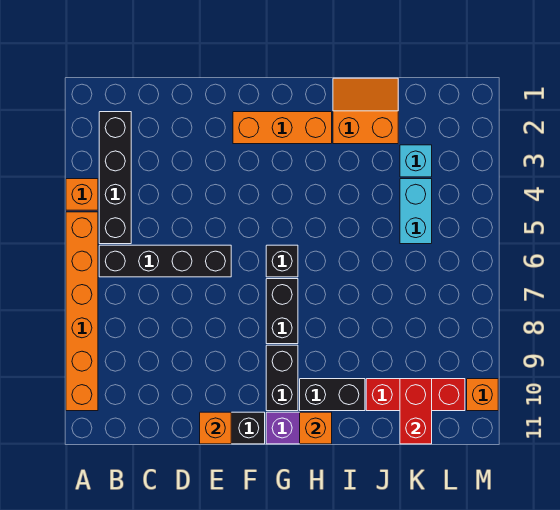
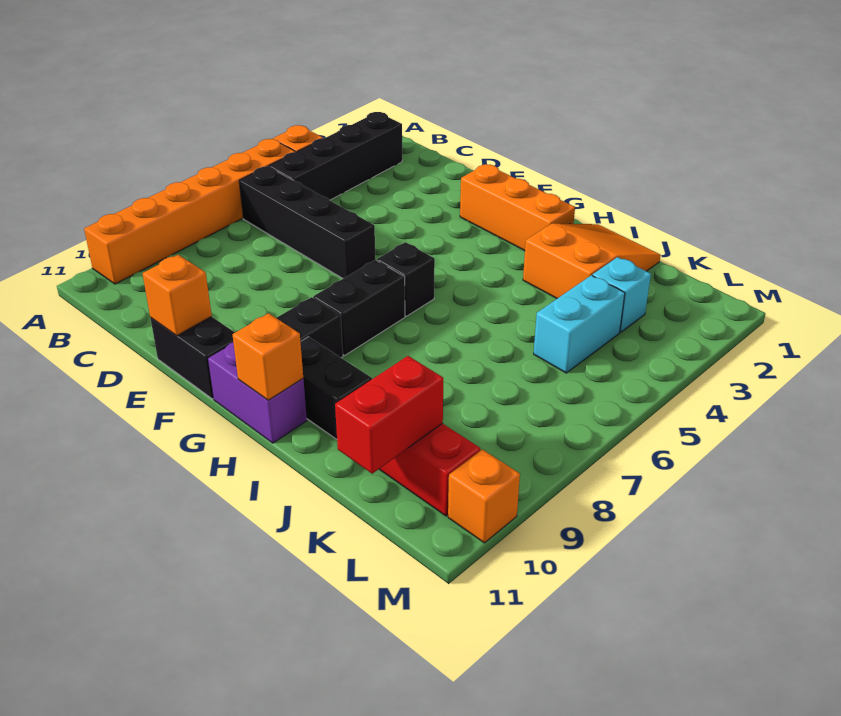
orange 2x2 slope [333,78,398,144] -> orange 2x3 slope [523,224,661,298]

